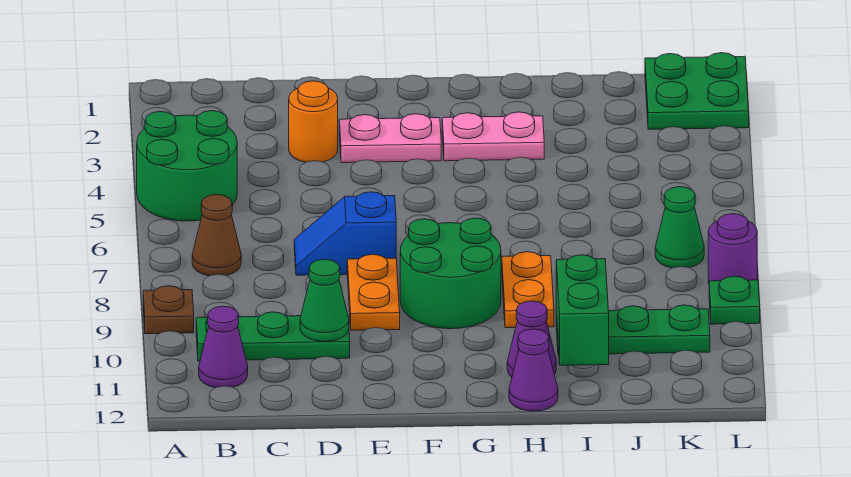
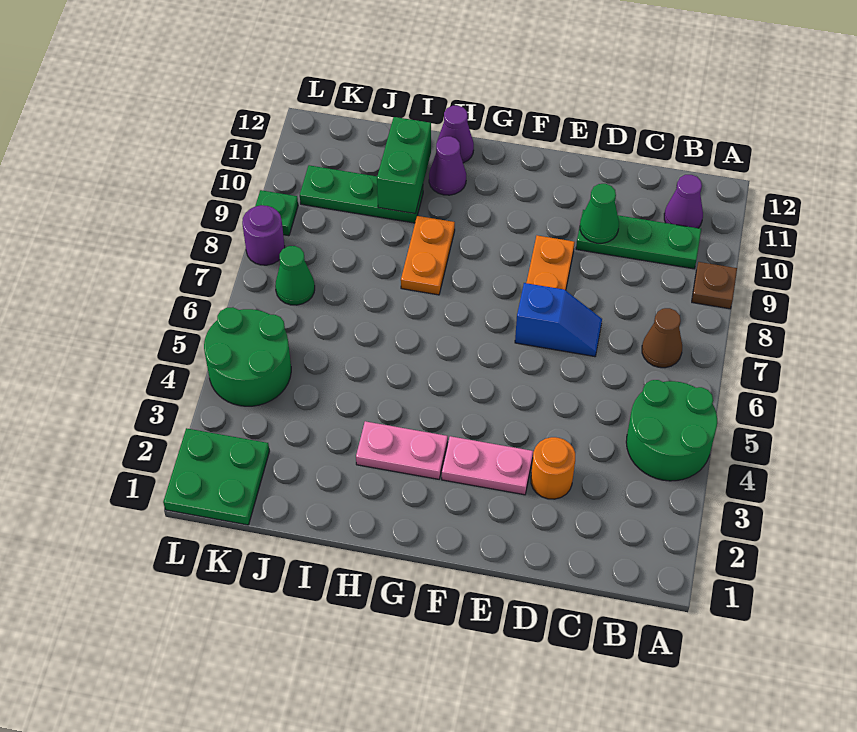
green 2x2 round brick [400,218,501,329] -> green 2x2 round brick moved to [204,307,291,406]

